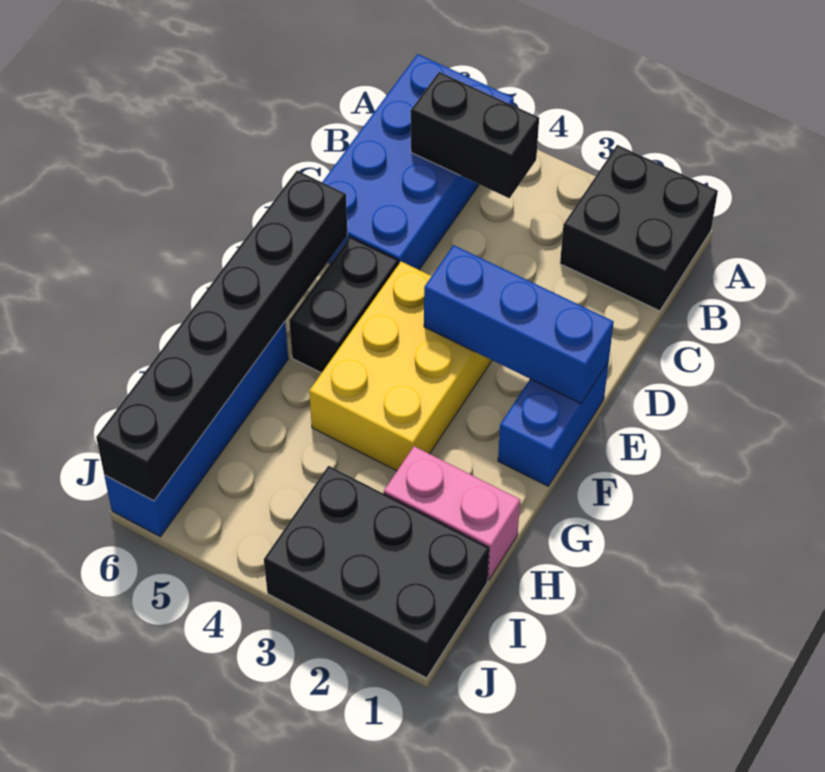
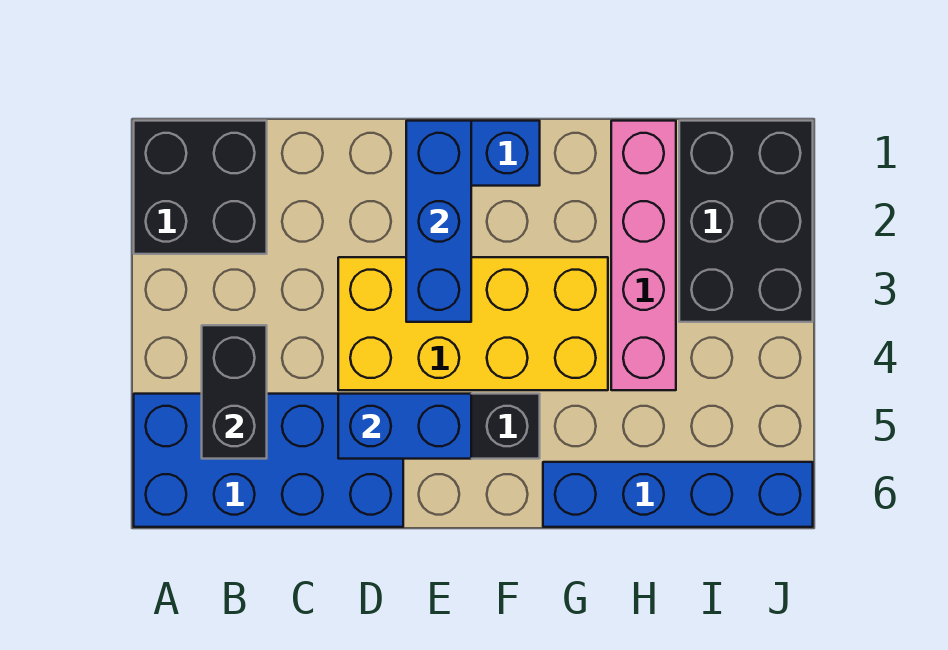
none -> blue 1x2 brick [338,394,471,459]
yellow 2x3 brick [309,262,492,471] -> yellow 2x4 brick [338,257,608,390]
black 1x6 brick [96,171,347,501] -> none
pink 1x2 brick [384,446,520,580] -> pink 1x4 brick [611,121,676,390]

